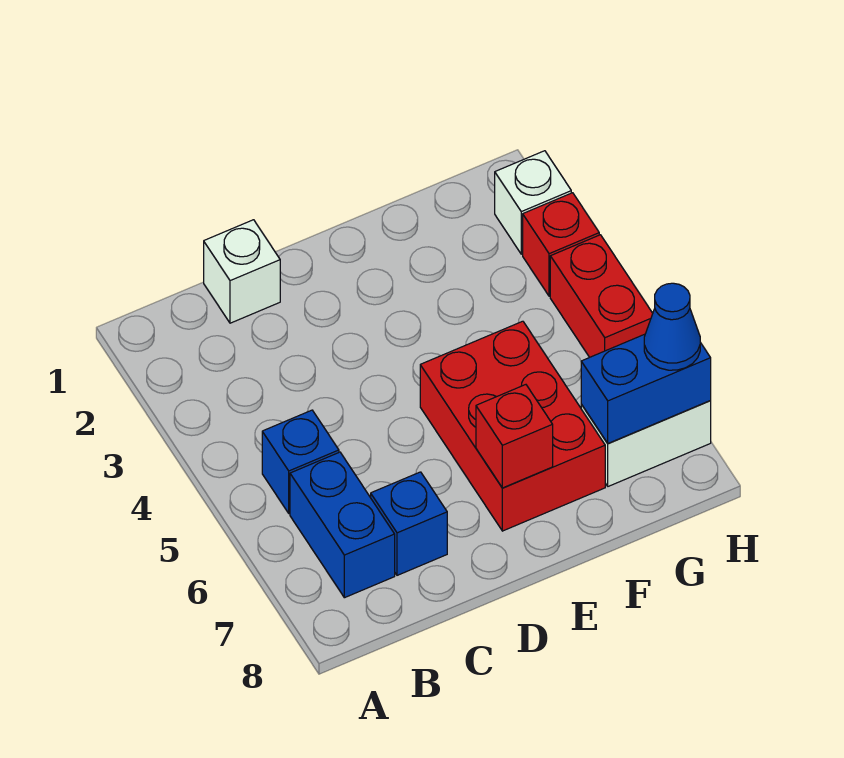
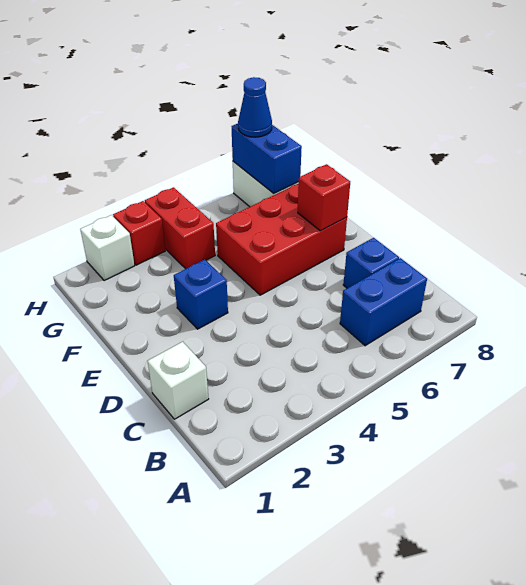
blue 1x1 brick [262,410,339,513] -> blue 1x1 brick moved to [174,260,228,329]
red 1x2 brick [550,235,653,357] -> red 1x2 brick turned to [145,187,215,269]

